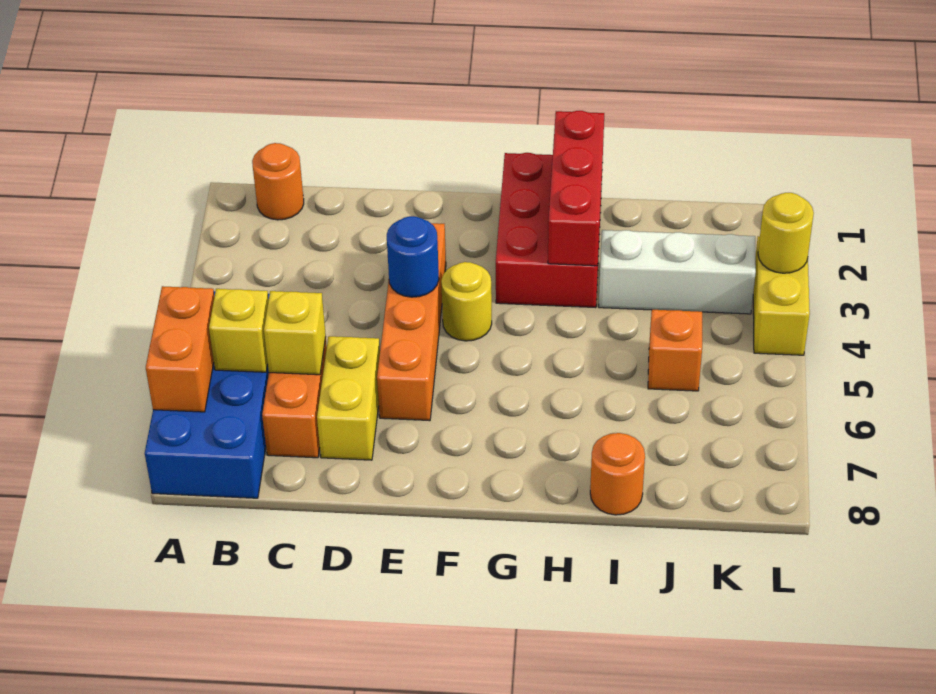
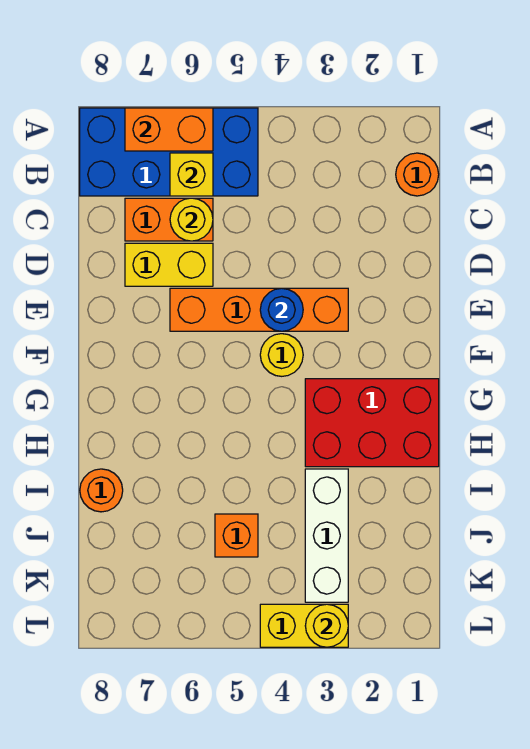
yellow 1x1 brick [264,291,326,375] -> yellow 1x1 round brick [170,198,213,241]
red 1x3 brick [548,111,604,266] -> none

